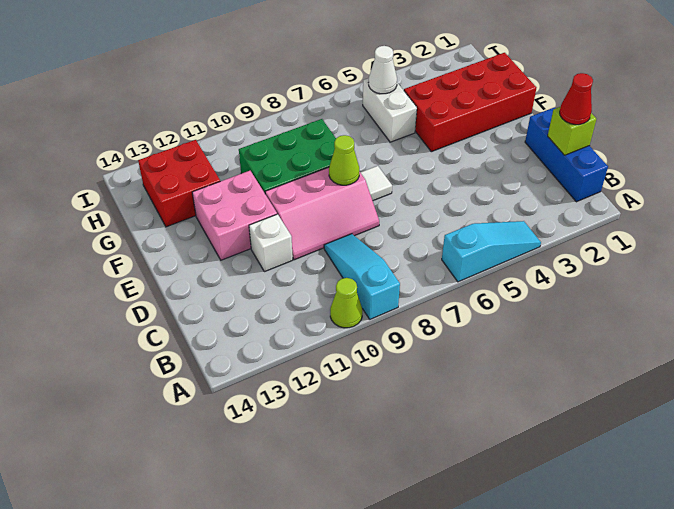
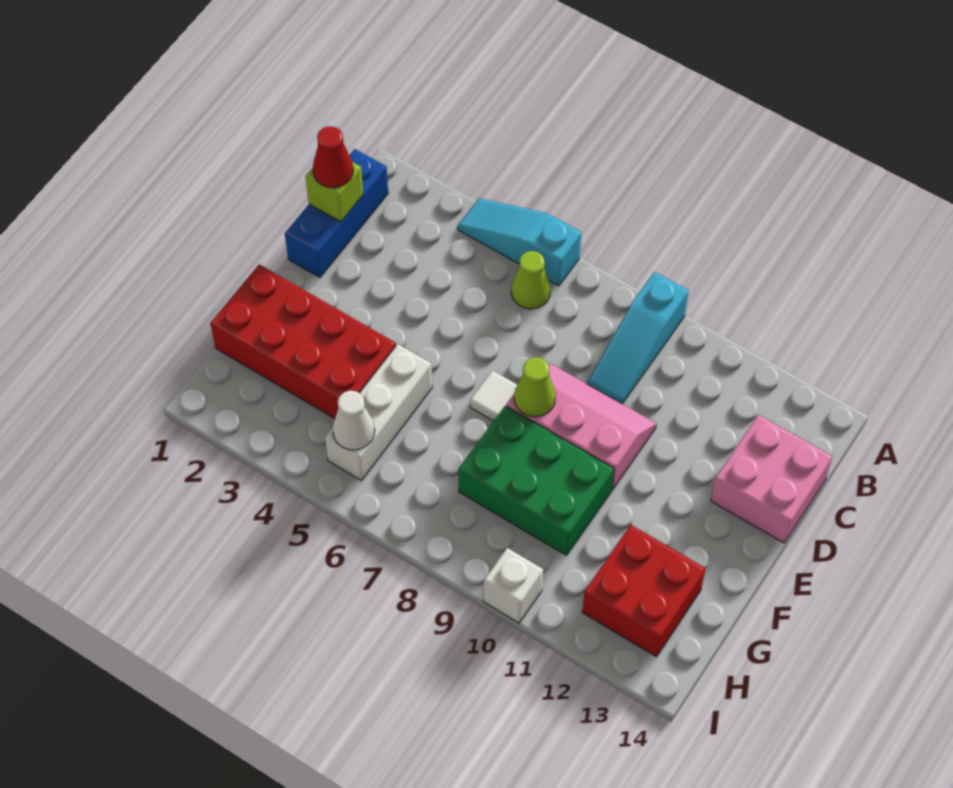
lime 1x1 cone [330,278,362,328] -> lime 1x1 cone moved to [511,251,551,309]
white 1x1 brick [249,214,293,272] -> white 1x1 brick moved to [484,548,543,623]
pink 2x2 brick [192,171,277,260] -> pink 2x2 brick moved to [711,415,833,543]
white 1x2 brick [363,78,417,142] -> white 1x3 brick [325,344,432,480]

